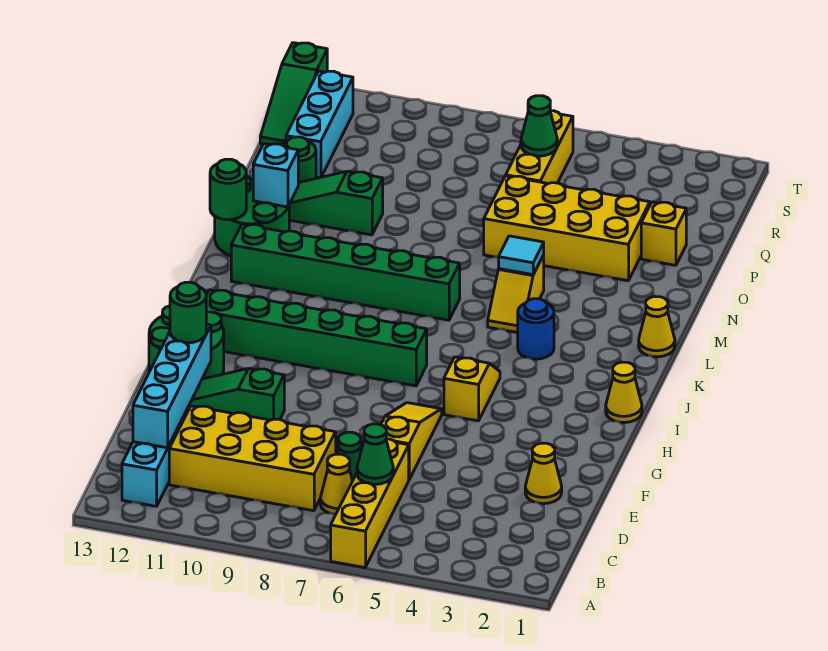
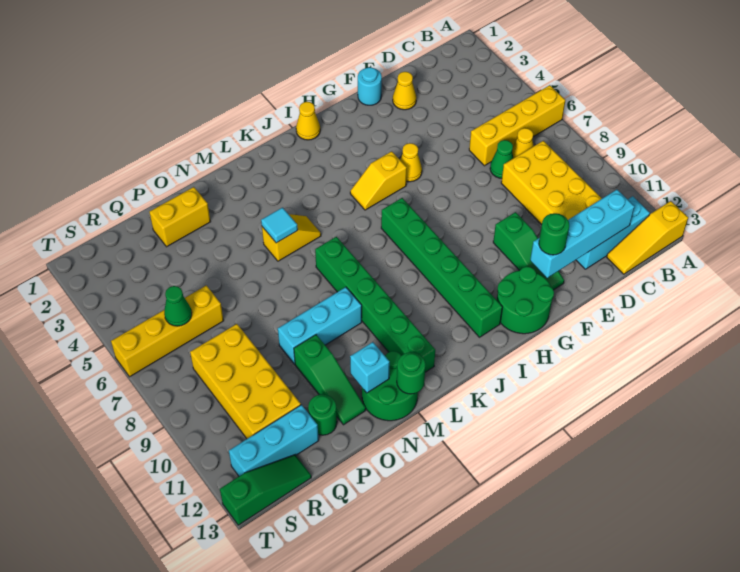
green 1x1 cone [357,424,393,484] -> none
yellow 1x3 slope [381,403,442,479] -> yellow 1x3 slope moved to [607,201,688,274]
none -> cyan 1x1 round brick [358,67,382,105]
blue 1x1 round brick [518,299,554,359] -> none
yellow 1x1 cone [639,296,675,357] -> yellow 1x1 cone moved to [400,143,422,182]
none -> cyan 1x3 brick [278,287,362,364]
yellow 2x4 brick [484,176,650,281] -> yellow 2x4 brick moved to [190,324,301,439]
yellow 1x1 brick [641,202,686,265] -> yellow 1x2 brick [149,187,210,247]
yellow 1x3 brick [506,111,573,184] -> yellow 1x4 brick [111,285,224,377]

